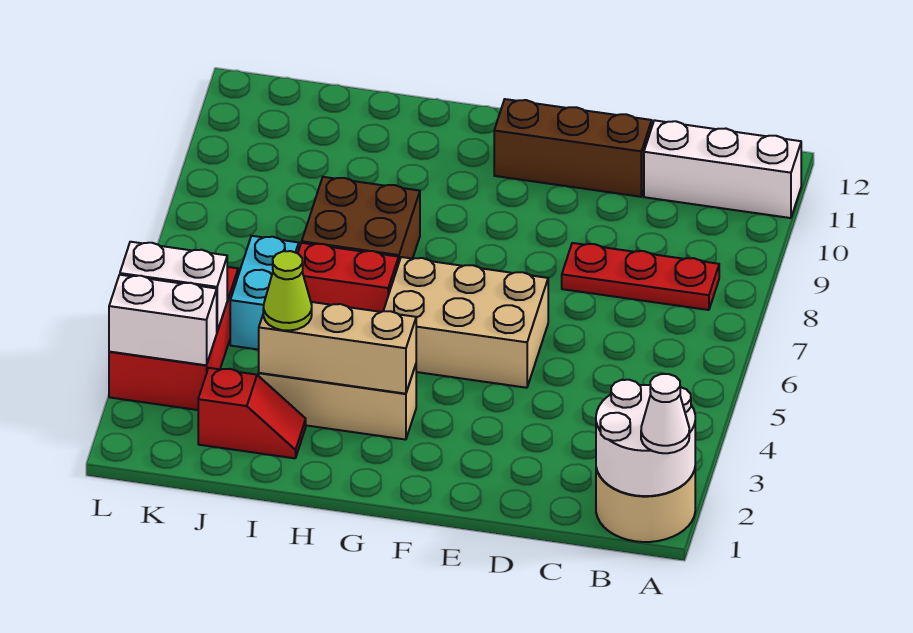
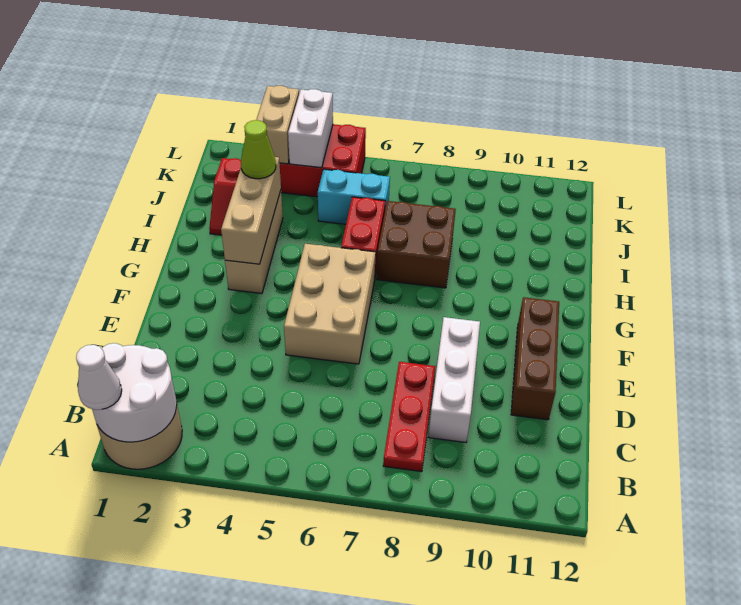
white 1x3 brick [644,120,801,218] -> white 1x3 brick moved to [429,317,480,442]
white 1x2 brick [109,275,217,365] -> tan 1x2 brick [256,86,299,164]

